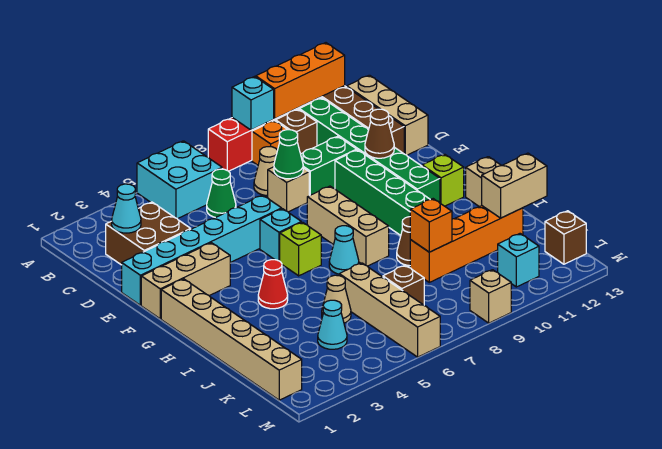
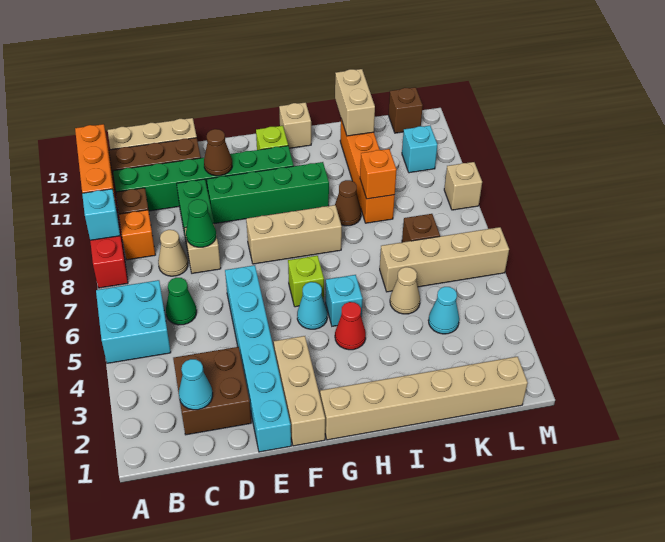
cyan 1x1 brick [260,209,301,261] -> cyan 1x1 brick moved to [326,275,363,326]
cyan 1x1 cone [329,226,359,274] -> cyan 1x1 cone moved to [297,282,327,329]

